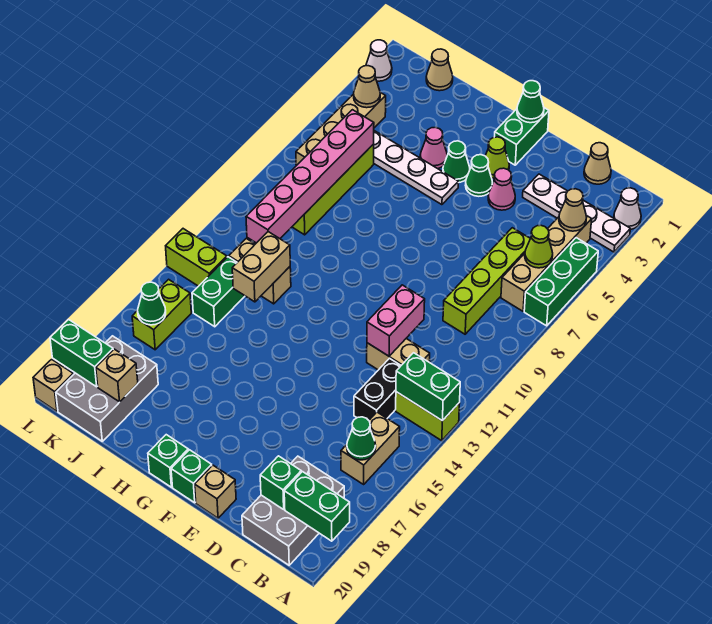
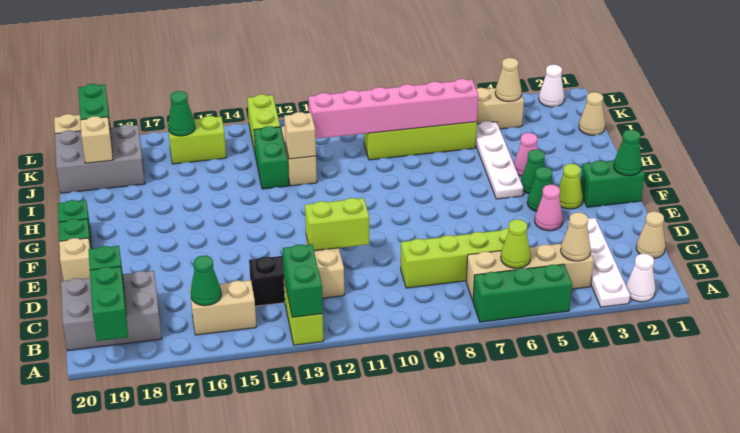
pink 1x2 brick [367,285,425,356] -> lime 1x2 brick [305,198,369,251]
tan 1x2 brick [232,232,290,302] -> tan 1x1 brick [284,112,316,159]
green 1x2 brick [192,257,245,327] -> green 1x2 brick turned to [254,126,289,189]

